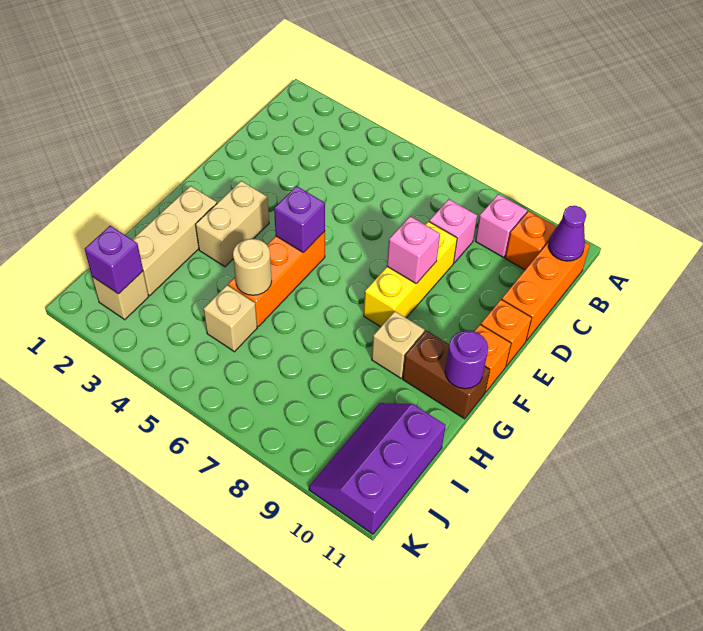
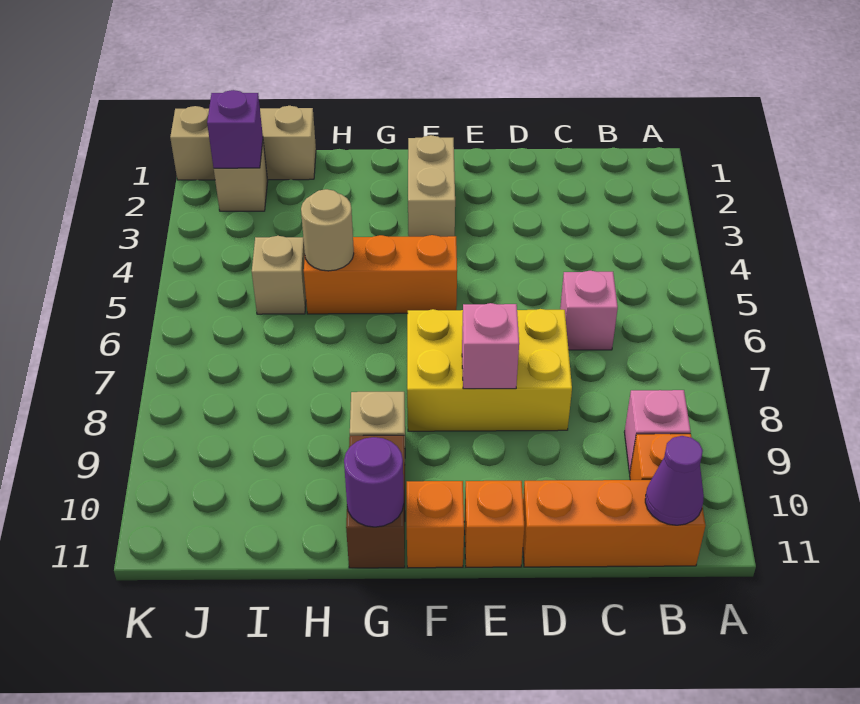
pink 1x1 brick [429,199,477,263] -> pink 1x1 brick moved to [560,271,618,350]
yellow 1x3 brick [364,221,457,327] -> yellow 2x3 brick [407,309,572,431]
tan 1x2 brick [195,181,269,267] -> tan 1x2 brick turned to [408,135,455,237]
purple 1x1 brick [274,186,325,253] -> none
tan 1x3 brick [132,186,217,295] -> tan 1x3 brick moved to [170,106,316,180]
purple 2x3 slope [309,403,446,534] -> none

